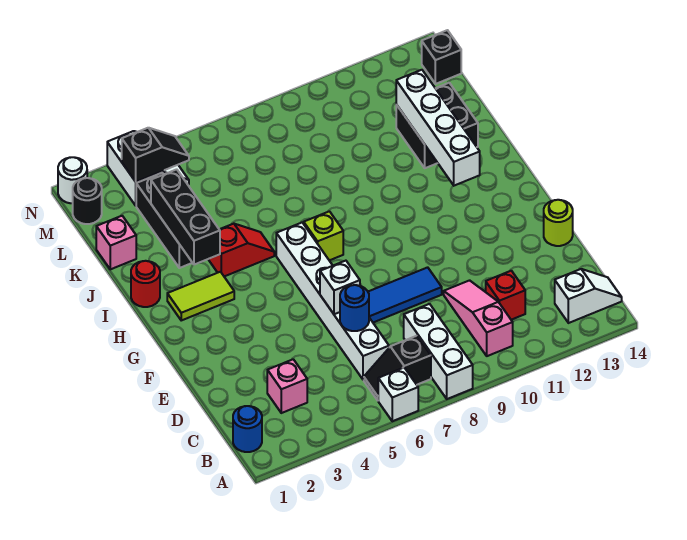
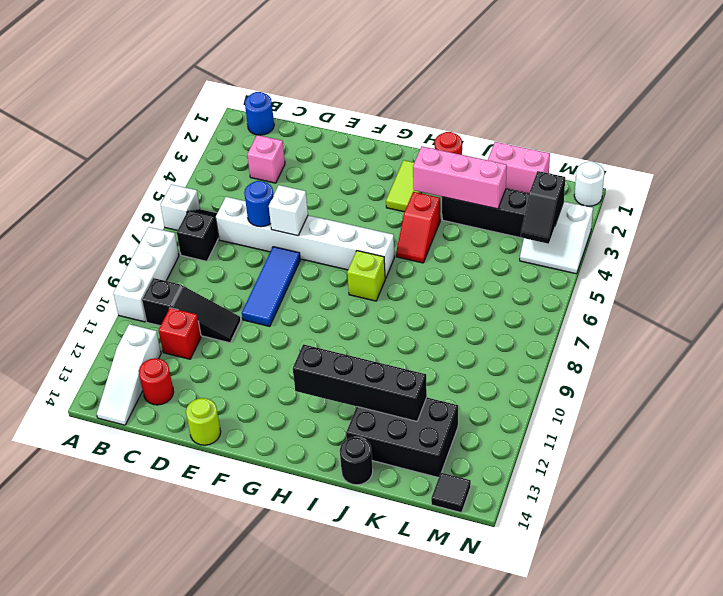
white 1x3 brick [404,304,473,399] -> white 1x3 brick turned to [113,227,179,322]
pink 1x3 slope [444,280,513,356] -> black 1x3 slope [142,278,241,343]
white 1x2 slope [555,269,622,323] -> white 1x3 slope [97,324,161,425]
none -> red 1x1 round brick [139,358,174,405]
white 1x4 brick [396,70,480,186] -> black 1x4 brick [293,344,427,421]
black 1x3 brick [151,169,220,265] -> pink 1x3 brick [413,146,507,209]
black 2x2 brick [396,83,478,168] -> black 2x3 brick [346,398,458,478]
pink 1x1 brick [96,216,136,269] -> pink 1x2 brick [488,142,550,194]
black 1x1 round brick [73,178,102,224] -> black 1x1 round brick moved to [340,437,373,485]
black 1x1 brick [422,30,461,84] -> black 1x1 tile [431,473,471,513]

